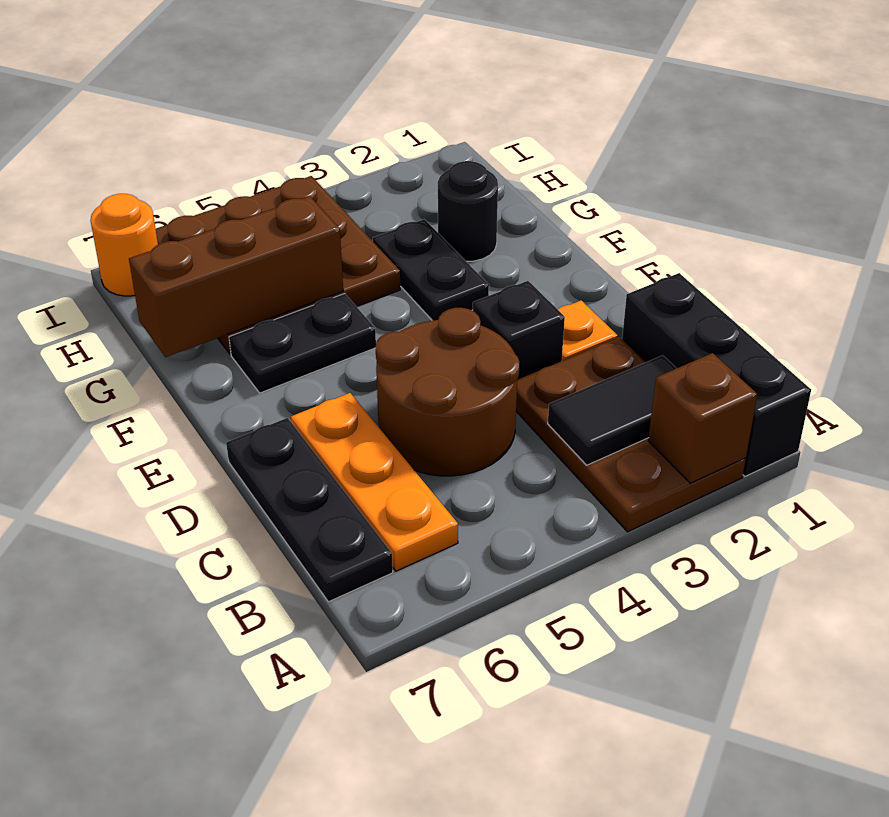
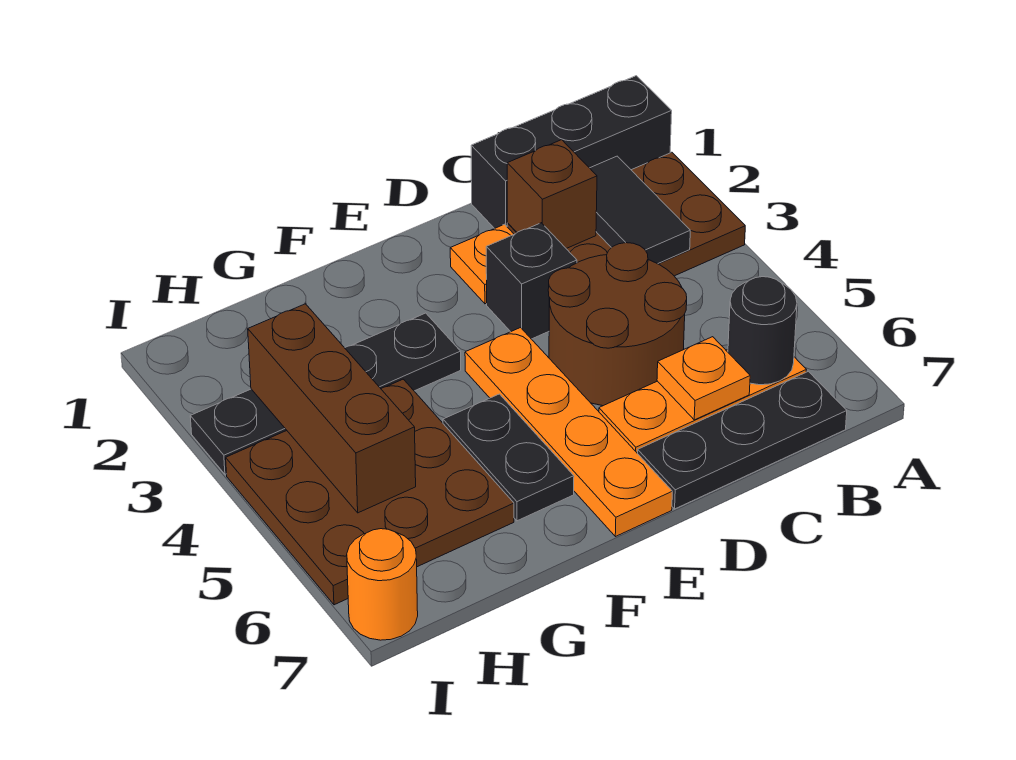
brown 1x1 brick [648,353,757,483] -> brown 1x1 brick moved to [507,140,597,249]
none -> orange 1x1 plate [657,337,750,420]
none -> orange 1x4 plate [465,328,672,537]
black 1x2 plate [373,219,489,321] -> black 1x4 plate [190,313,461,474]
black 1x1 round brick [438,161,498,261] -> black 1x1 round brick moved to [728,277,797,385]
brown 1x3 brick [129,196,343,357] -> brown 1x3 brick moved to [248,304,416,513]

